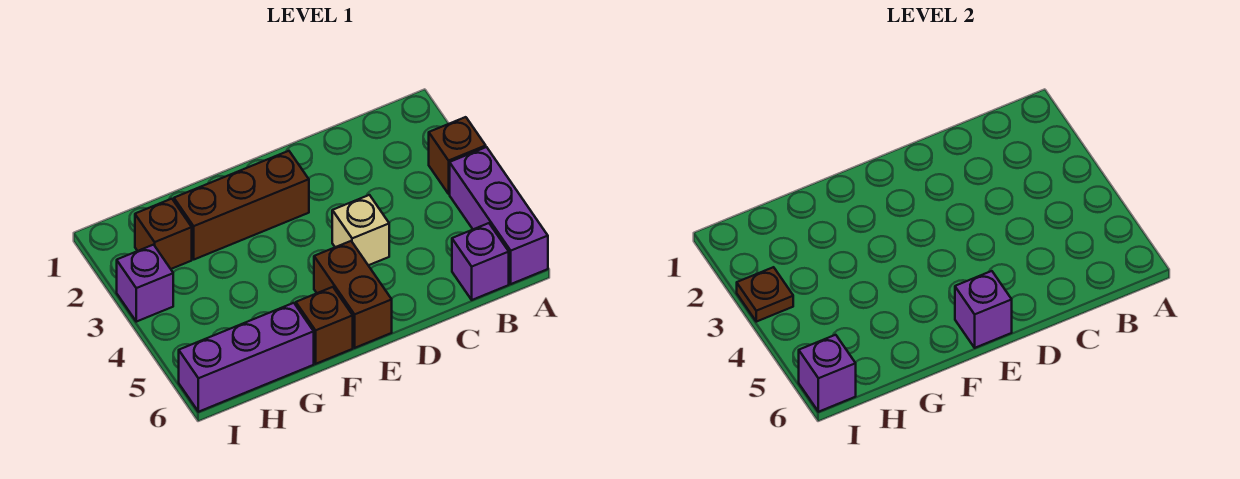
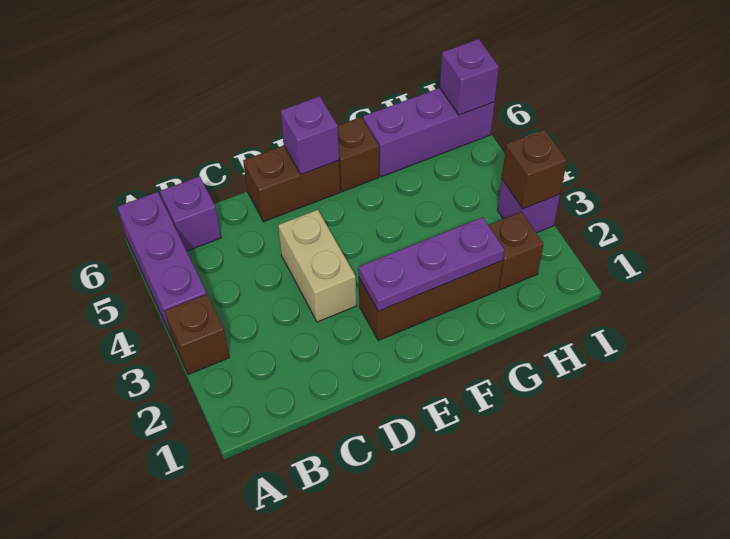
tan 1x1 brick [332,195,389,265] -> tan 1x2 brick [278,210,356,322]
none -> purple 1x3 plate [359,217,504,311]
brown 1x2 brick [314,241,392,348] -> brown 1x2 brick turned to [243,145,340,222]
brown 1x1 plate [737,267,793,322] -> brown 1x1 brick [502,129,567,209]

